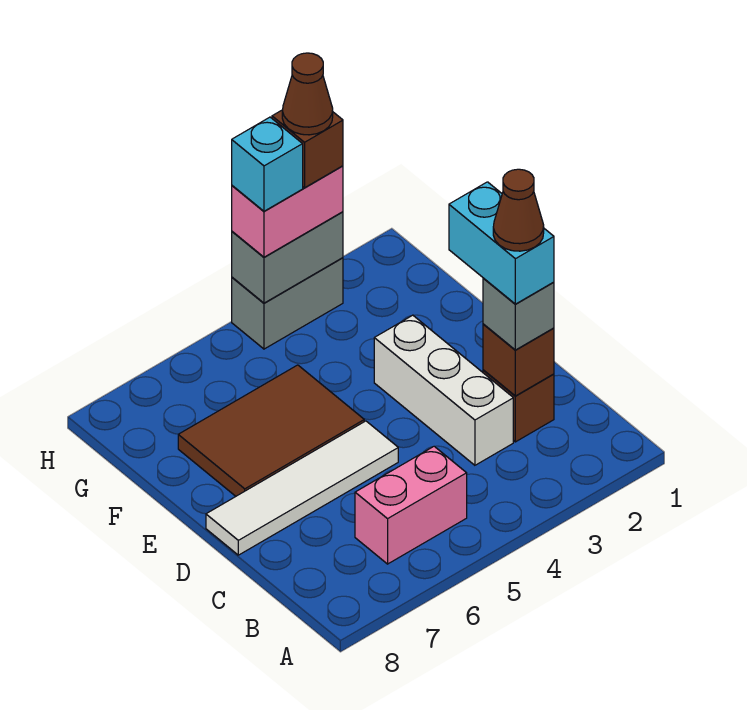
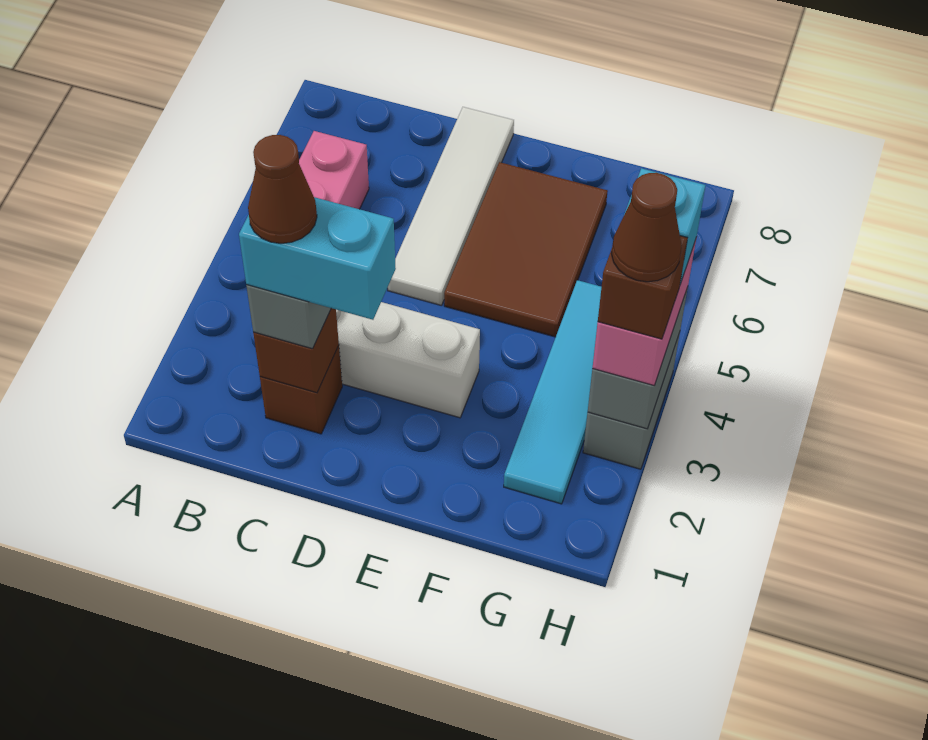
none -> cyan 1x4 tile [504,280,601,504]

